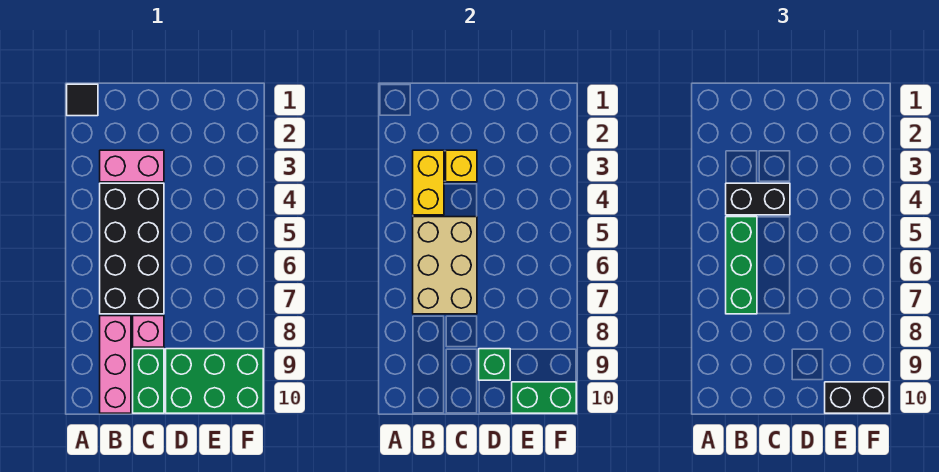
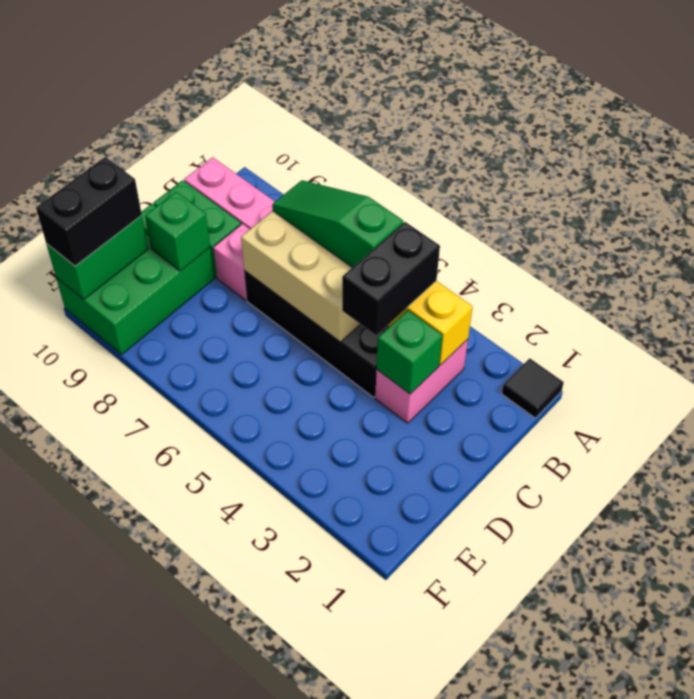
green 1x3 brick [726,217,757,314] -> green 1x3 slope [272,180,403,268]
yellow 1x1 brick [446,150,477,182] -> green 1x1 brick [377,310,442,394]

